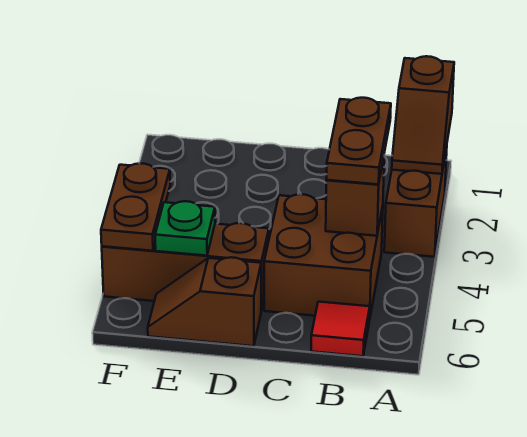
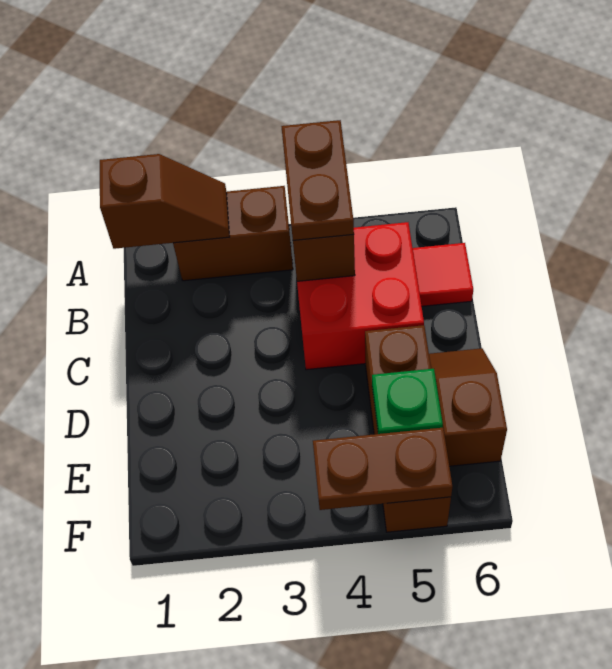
brown 1x2 plate [326,98,391,184] -> brown 1x2 plate turned to [281,120,354,240]
brown 2x2 brick [264,194,383,320] -> red 2x2 brick [297,222,424,370]
brown 1x2 slope [148,257,261,346] -> brown 1x2 slope turned to [429,348,507,466]

